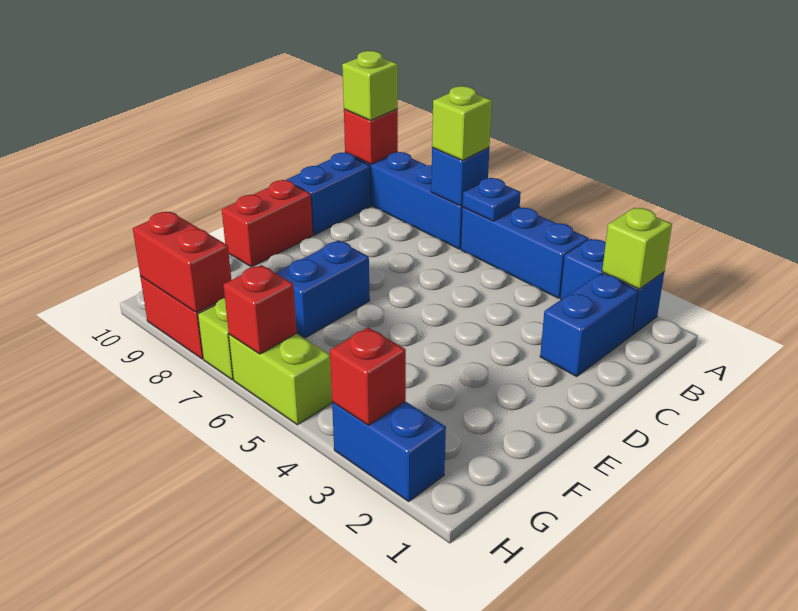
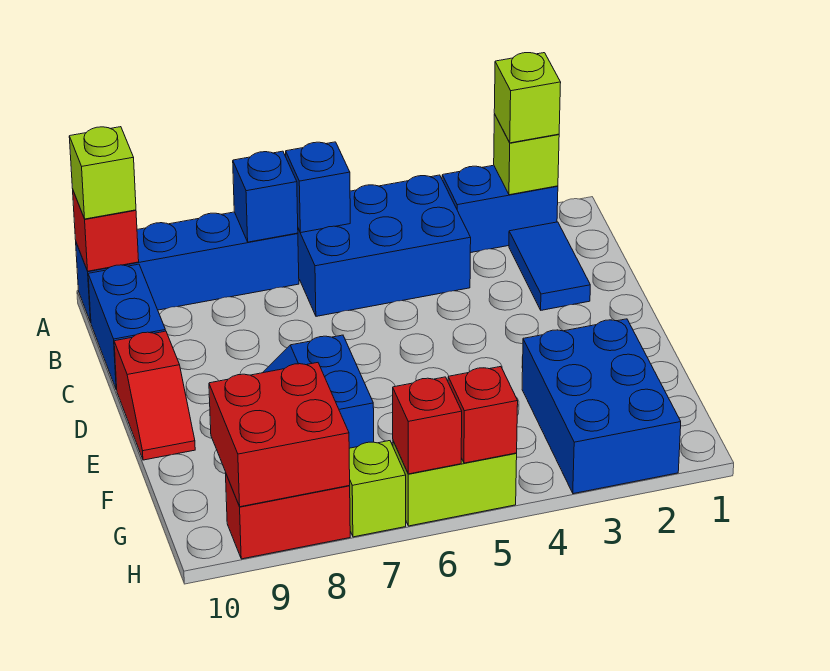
blue 1x3 brick [461,207,589,298] -> blue 2x3 brick [298,175,471,316]
blue 1x1 plate [462,178,521,221] -> blue 1x1 brick [286,142,350,233]
lime 1x1 brick [432,86,492,160] -> lime 1x1 brick moved to [494,53,561,143]
blue 1x2 brick [540,273,638,376] -> blue 1x2 tile [509,222,590,310]
red 1x2 brick [222,180,313,267] -> red 1x2 slope [114,331,195,460]
blue 1x2 brick [332,401,446,501] -> blue 2x3 brick [522,319,681,494]
red 1x1 brick [330,328,406,425] -> red 1x1 brick moved to [448,367,518,463]
red 1x2 brick [133,212,231,312] -> red 2x2 brick [209,363,350,507]

